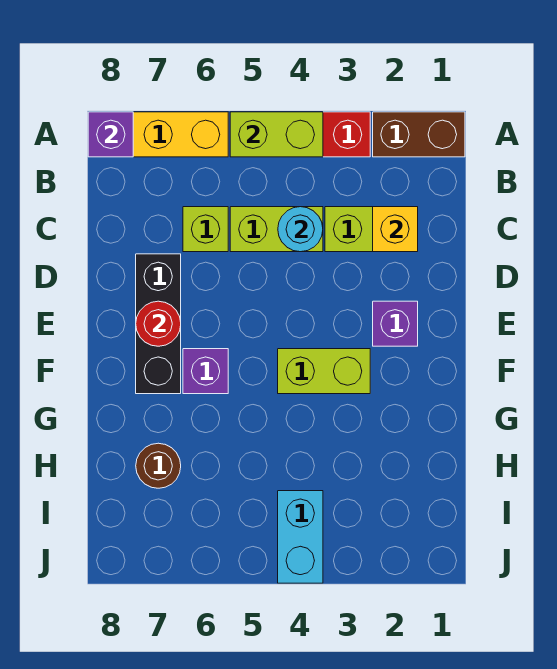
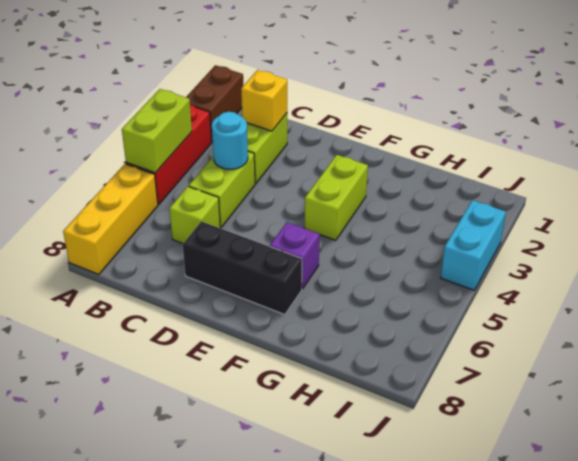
purple 1x1 brick [88,112,133,157] -> none
purple 1x1 brick [373,301,418,346] -> none
red 1x1 round brick [136,301,181,346] -> none
brown 1x1 round brick [136,443,181,488] -> none
cyan 1x2 brick [278,491,323,583] -> cyan 1x2 brick turned to [441,200,506,290]

